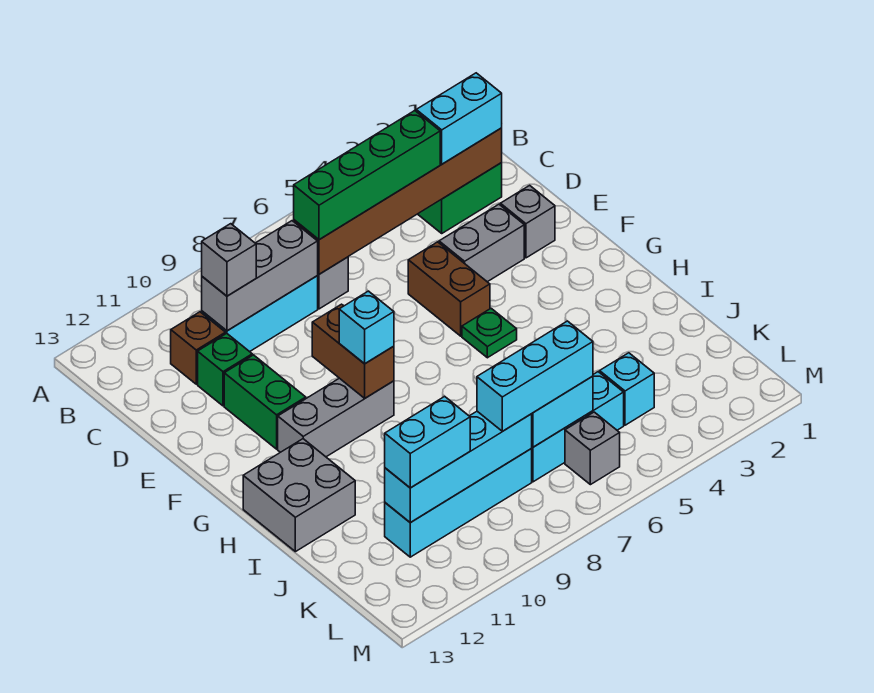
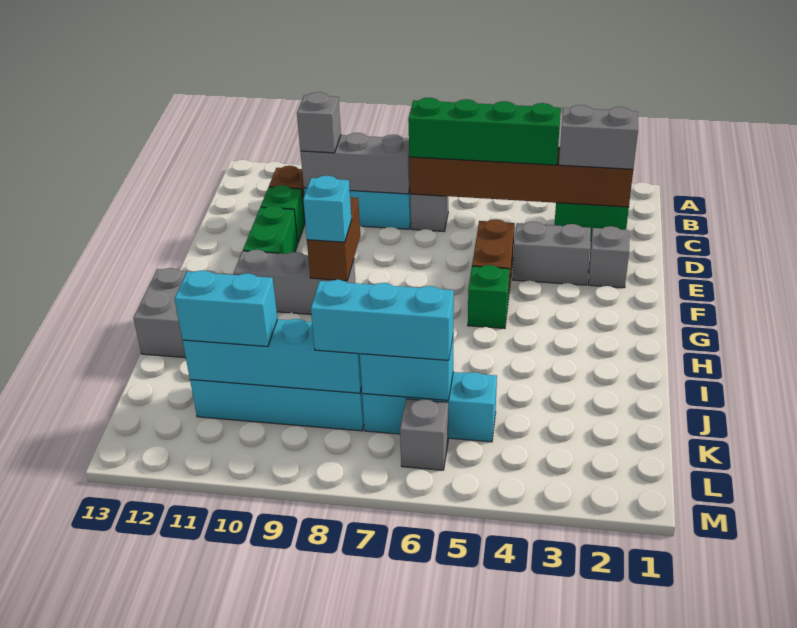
cyan 1x2 brick [416,73,502,164] -> grey 1x2 brick [559,105,638,169]
green 1x1 plate [462,308,517,358] -> green 1x1 brick [468,265,509,329]
cyan 1x1 brick [600,353,654,425] -> none

